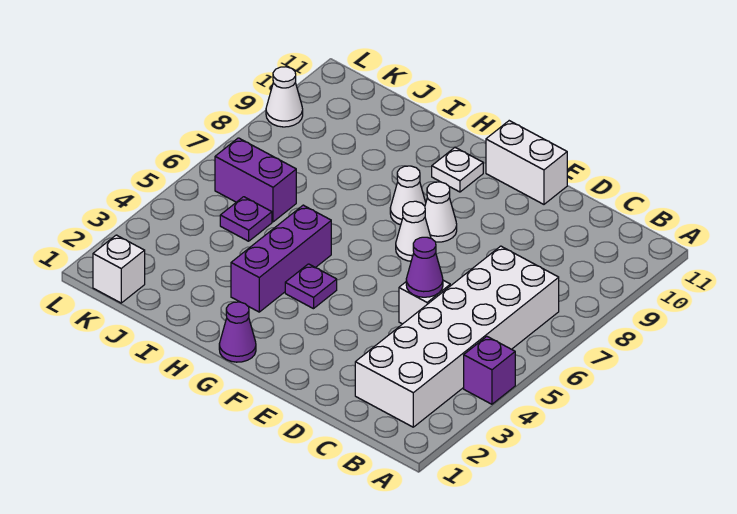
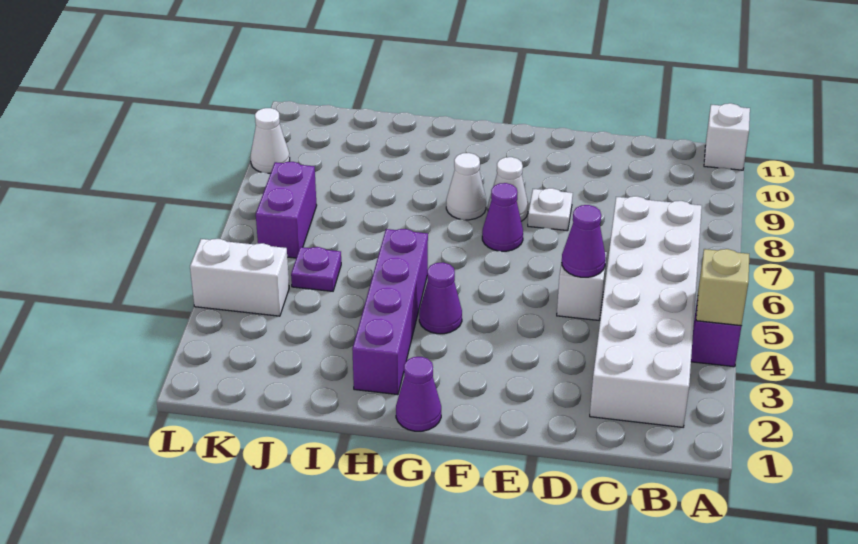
none -> tan 1x1 brick [696,249,749,326]
white 1x2 brick [486,121,567,204] -> white 1x2 brick moved to [190,239,289,316]
white 1x1 cone [396,201,431,261] -> purple 1x1 cone [482,183,523,251]
purple 1x1 plate [285,264,337,309] -> purple 1x1 cone [419,262,462,334]
white 1x1 plate [432,148,483,192] -> white 1x1 plate moved to [528,188,573,231]
purple 1x3 brick [231,205,331,312] -> purple 1x4 brick [352,229,428,395]
purple 1x2 brick [215,138,296,222] -> purple 1x2 brick turned to [256,162,317,258]
white 1x1 brick [93,235,145,303] -> white 1x1 brick moved to [704,103,750,170]

